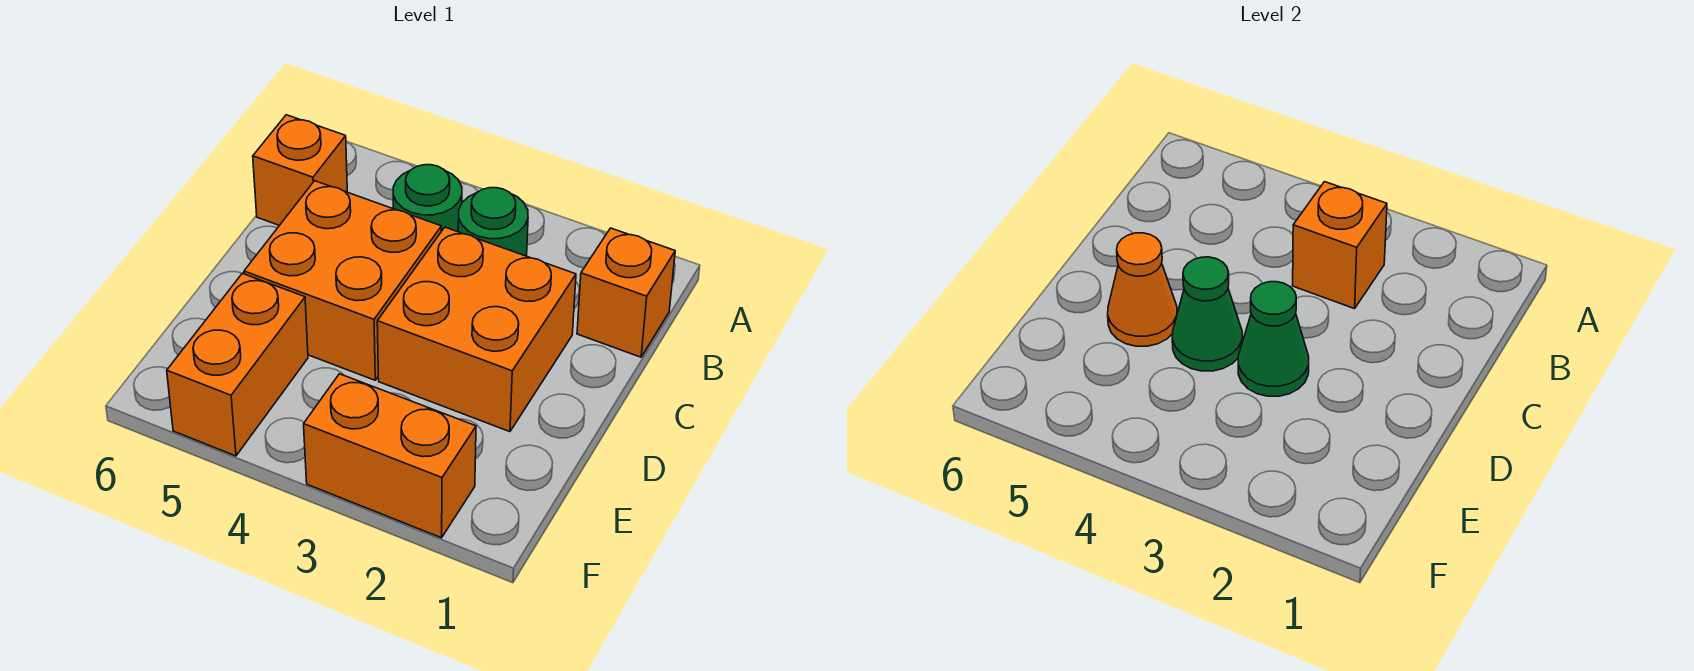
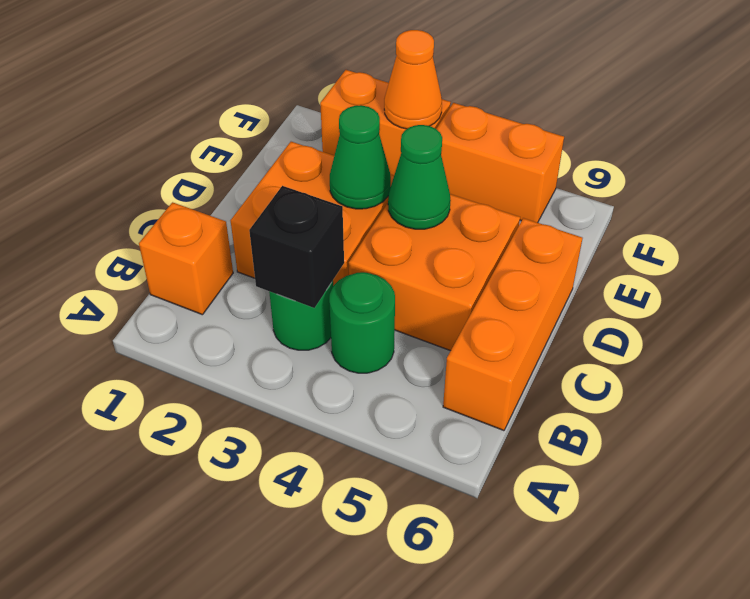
orange 1x1 brick [1293,182,1387,309] -> black 1x1 brick [249,186,344,308]
orange 1x1 brick [253,115,347,225] -> orange 1x3 brick [443,218,582,431]
orange 1x1 cone [1108,233,1177,346] -> orange 1x1 cone moved to [384,30,442,129]
orange 1x2 brick [167,273,308,456] -> orange 1x2 brick turned to [436,103,564,223]

